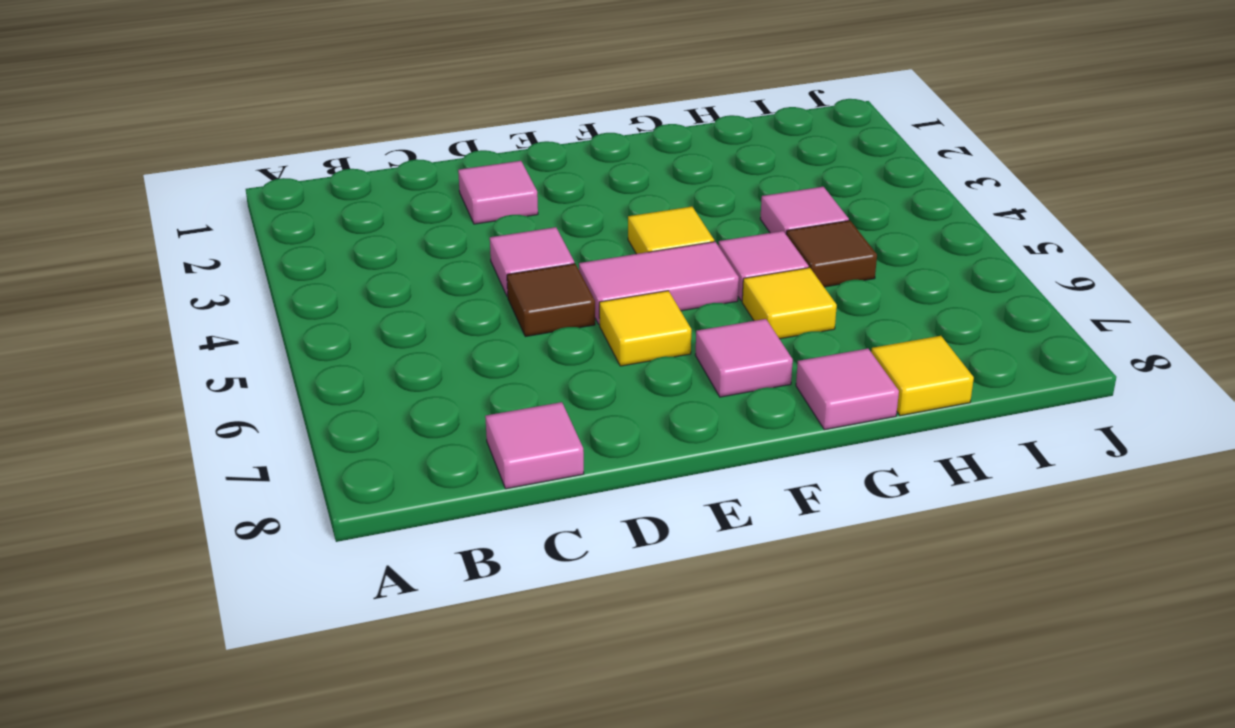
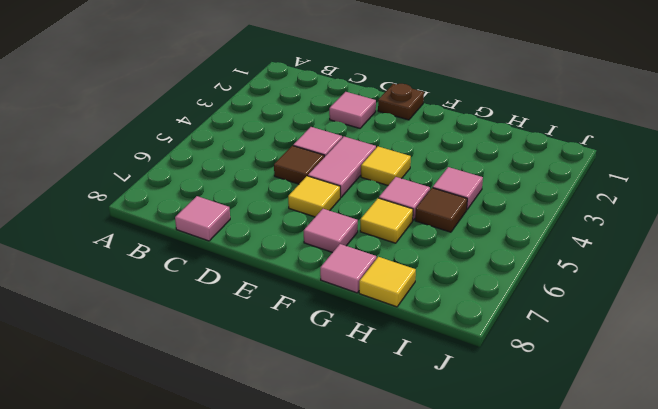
none -> brown 1x1 plate [378,84,424,120]
pink 1x2 tile [579,242,739,324] -> pink 1x2 tile turned to [308,137,376,197]

